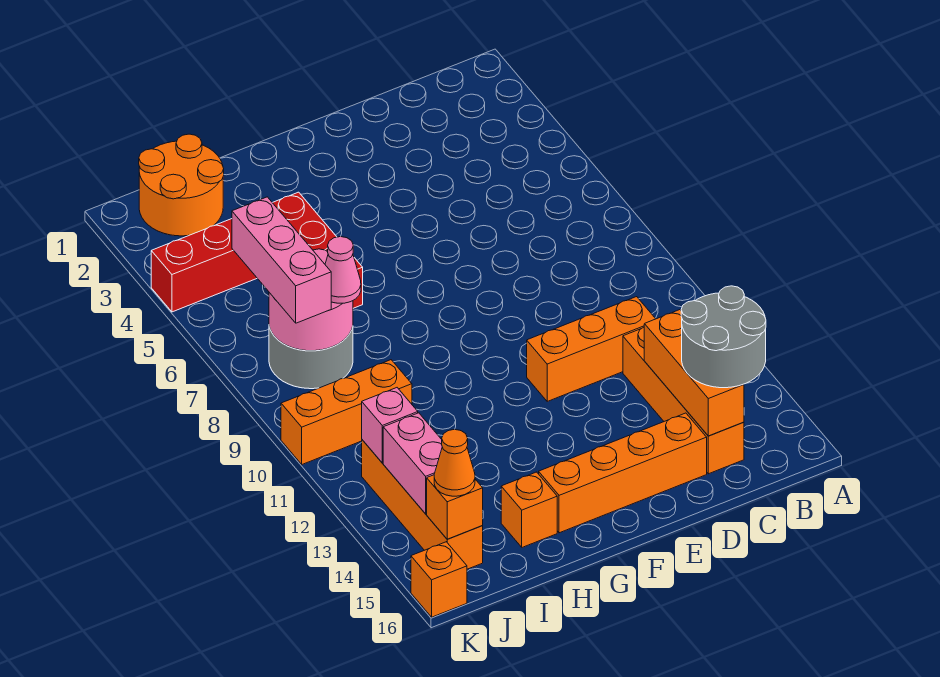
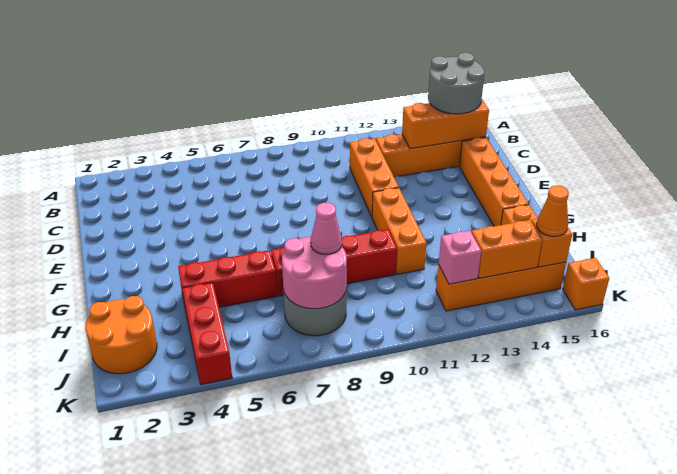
none -> red 1x4 brick [271,230,397,296]
orange 1x3 brick [281,360,412,464] -> orange 1x3 brick moved to [372,188,427,274]
pink 1x3 brick [232,197,331,323] -> none
pink 1x2 brick [383,413,442,514] -> orange 1x2 brick [471,220,542,278]

